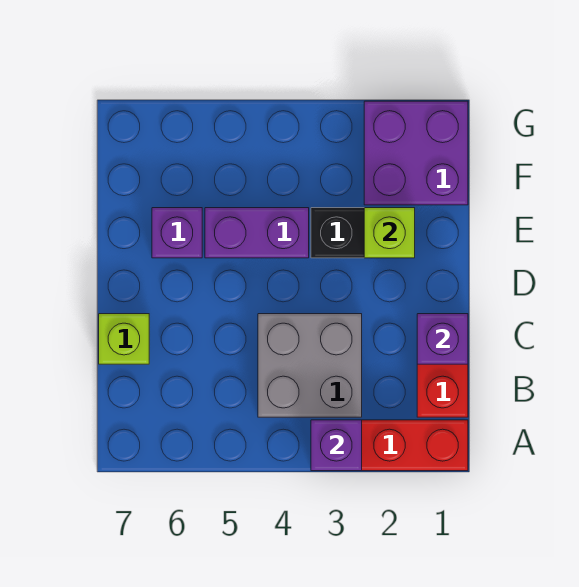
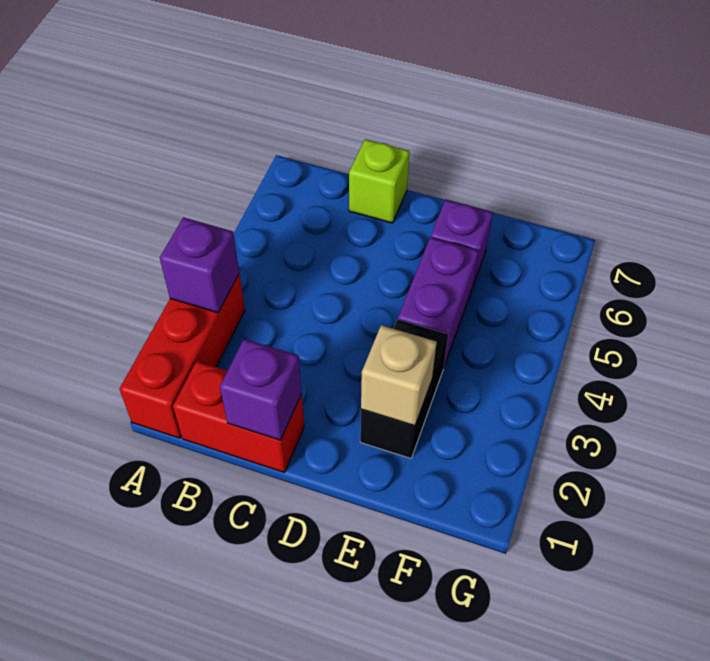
grey 2x2 brick [258,314,362,417] -> none
lime 1x1 brick [364,208,415,258] -> tan 1x1 brick [361,325,437,426]
purple 2x2 brick [364,101,468,205] -> none

